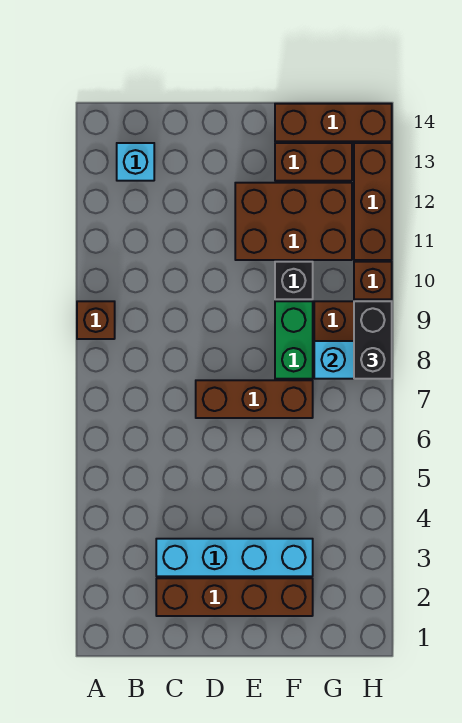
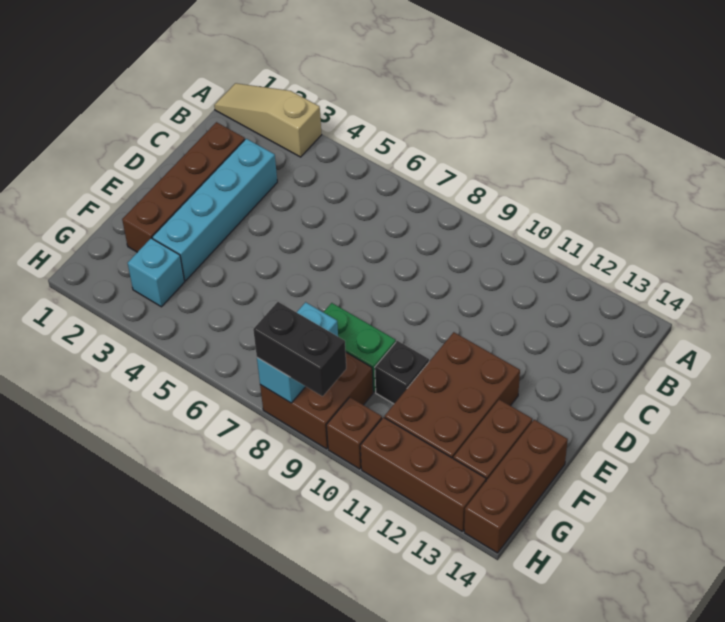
none -> tan 1x3 slope [214,83,322,157]
brown 1x1 brick [77,301,115,339] -> none
cyan 1x1 brick [117,143,154,181] -> cyan 1x1 brick moved to [128,238,184,307]
brown 1x3 brick [196,380,313,418] -> none

